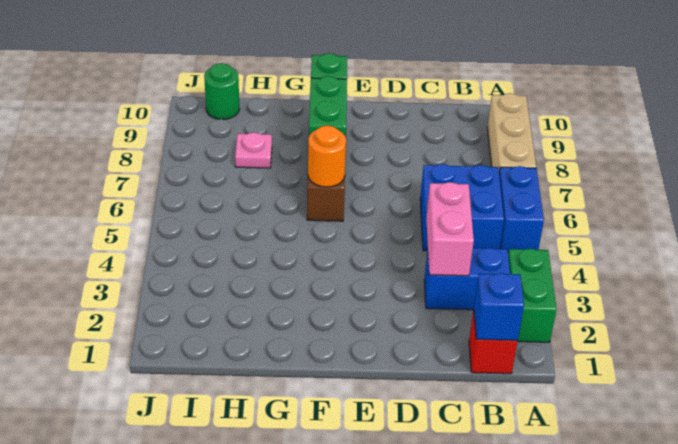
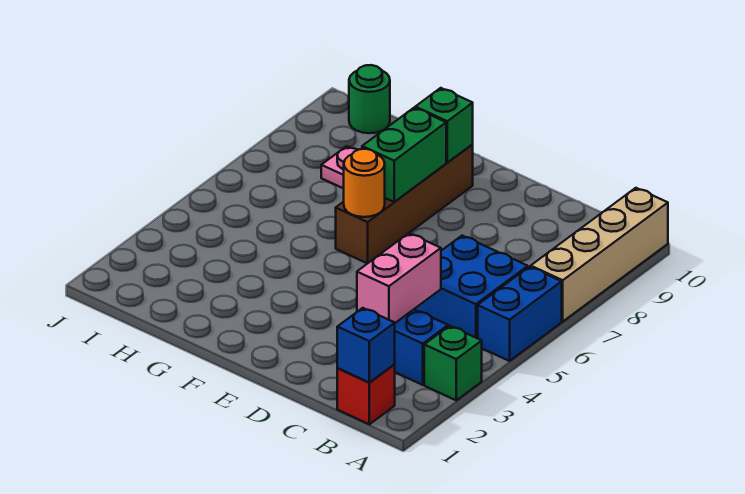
green 1x2 brick [508,249,557,342] -> green 1x1 brick [424,326,482,400]
tan 1x3 brick [487,93,536,171] -> tan 1x4 brick [531,188,668,321]

